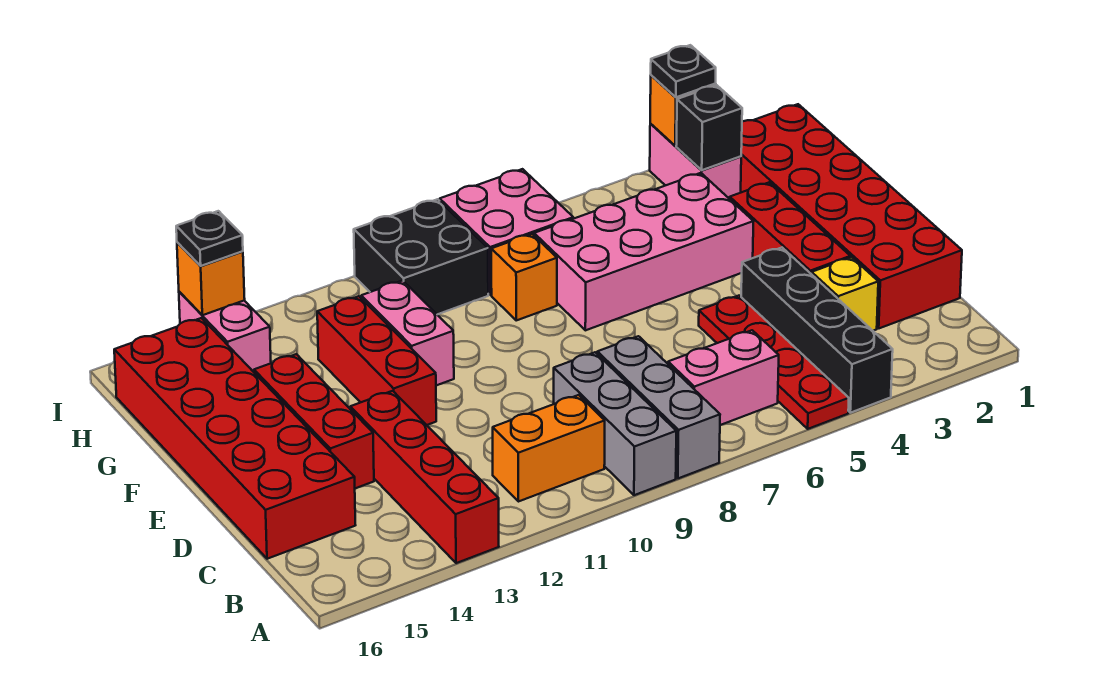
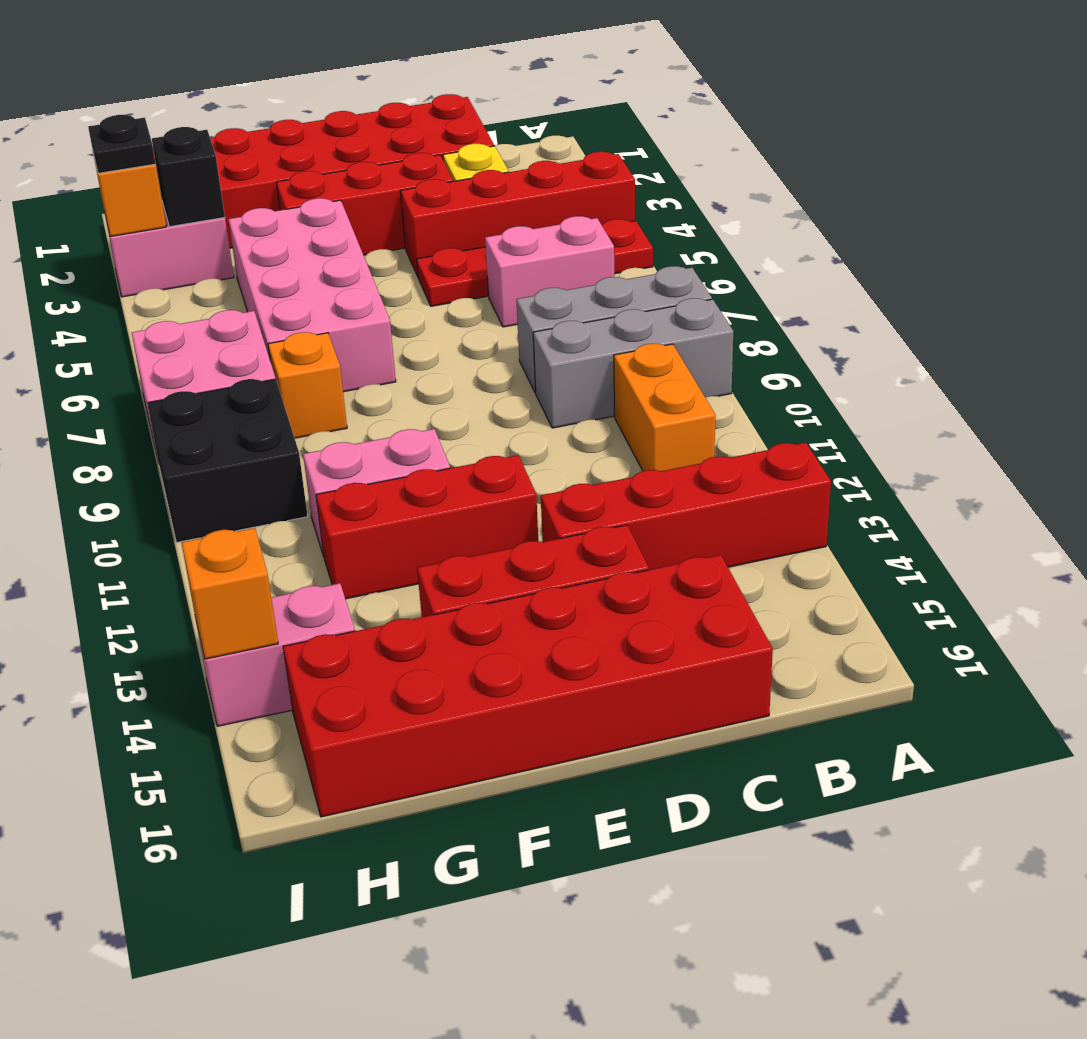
black 1x4 brick [741,248,893,413] -> red 1x4 brick [400,152,635,276]
pink 1x2 brick [668,330,779,425] -> pink 1x2 brick turned to [485,216,614,327]
black 1x1 plate [176,211,243,266] -> none

